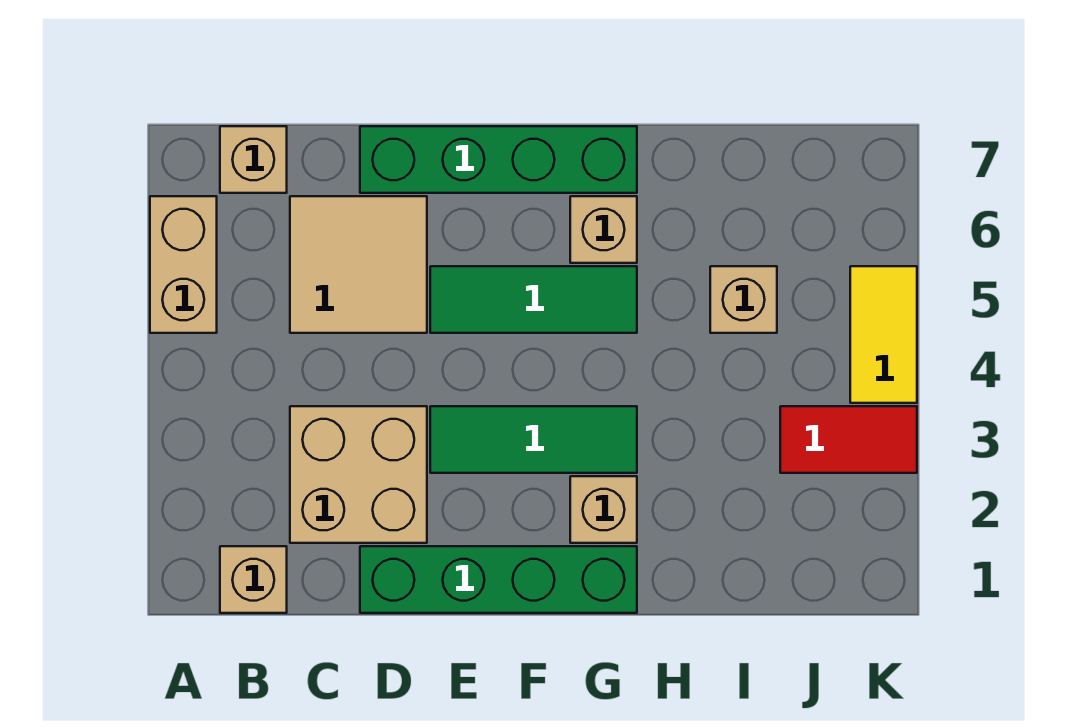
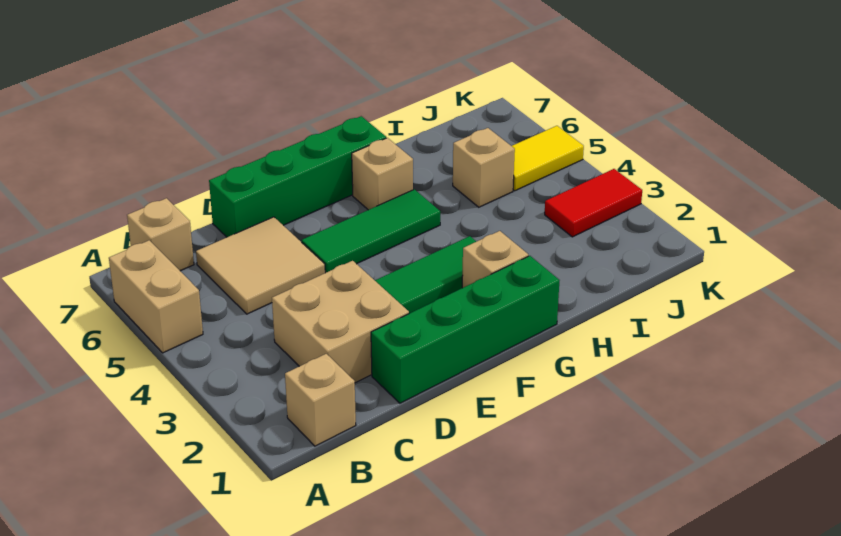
yellow 1x2 tile [850,266,917,403] -> yellow 1x2 tile turned to [512,126,584,191]

